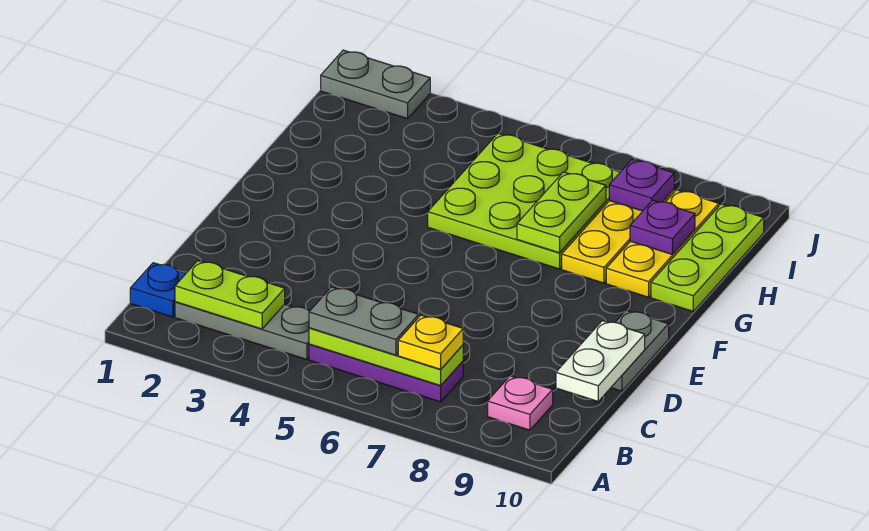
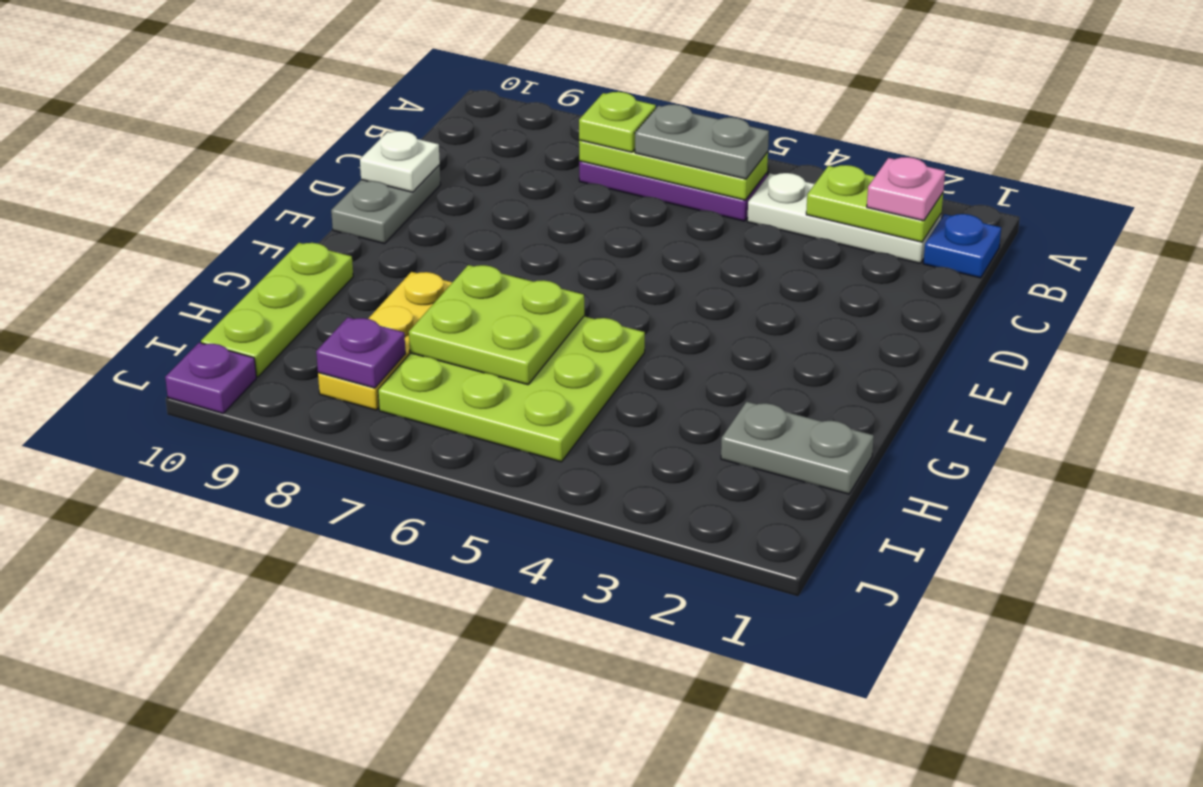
grey 1x3 plate [175,302,309,359] -> white 1x3 plate [747,173,941,263]
yellow 1x1 plate [398,315,463,369] -> lime 1x1 plate [579,92,656,152]
pink 1x1 plate [488,376,553,430] -> pink 1x1 plate moved to [867,157,945,221]
white 1x2 plate [556,321,645,401] -> white 1x1 plate [360,131,440,192]
lime 1x2 plate [517,172,606,253] -> lime 2x2 plate [409,265,584,385]
yellow 1x3 plate [606,190,719,297] -> none
purple 1x1 plate [630,200,695,255] -> purple 1x1 plate moved to [165,343,256,413]
grey 1x2 plate [321,50,430,119] -> grey 1x2 plate moved to [721,402,874,494]

